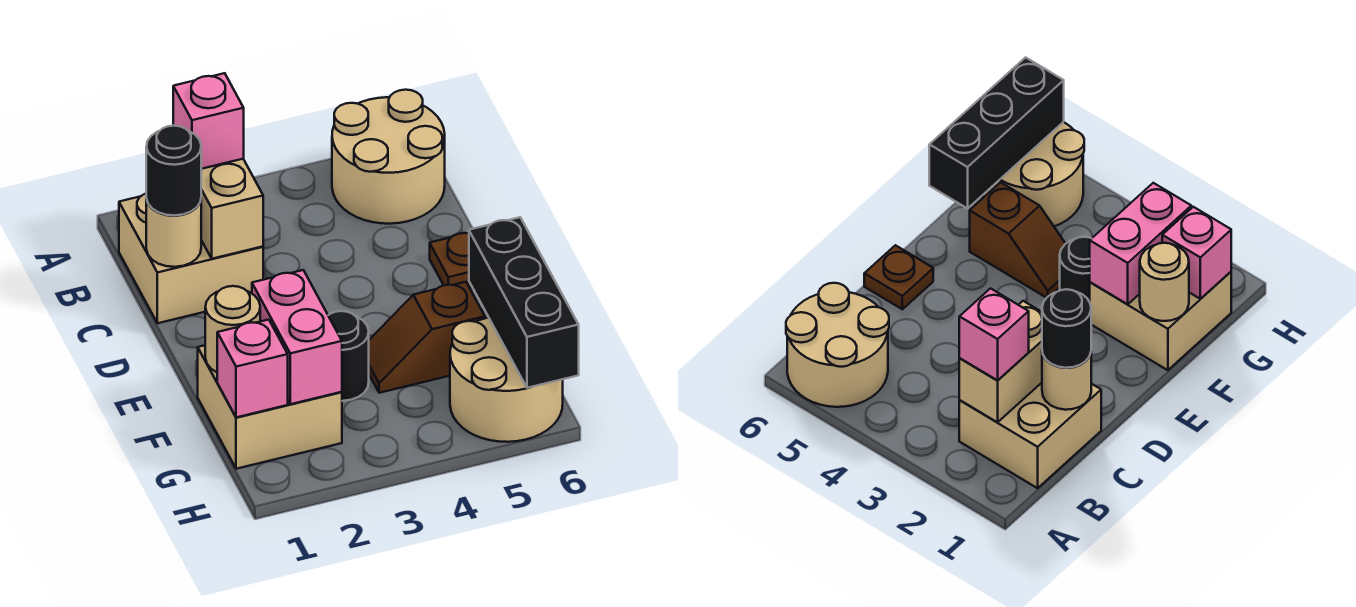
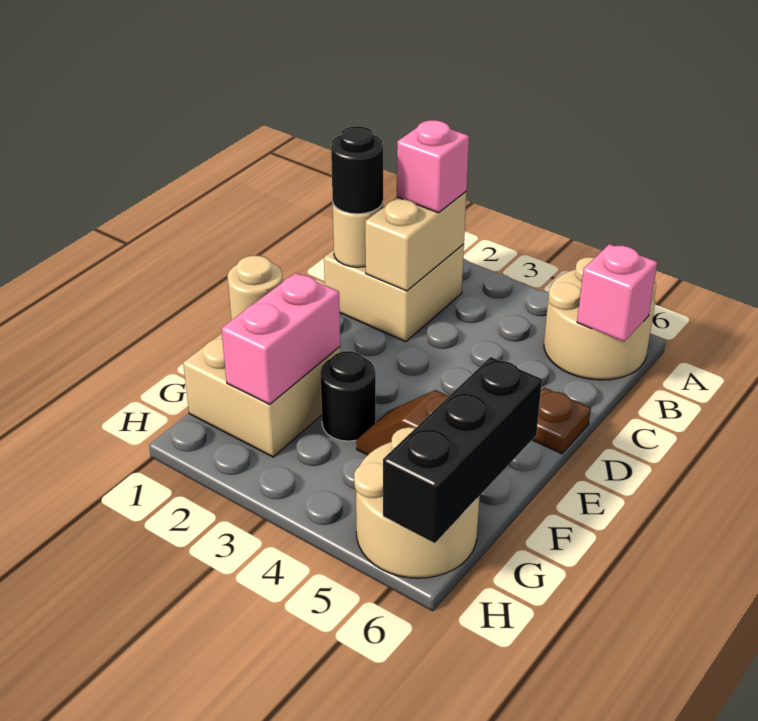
pink 1x1 brick [217,320,288,417] -> pink 1x1 brick moved to [577,244,657,341]

